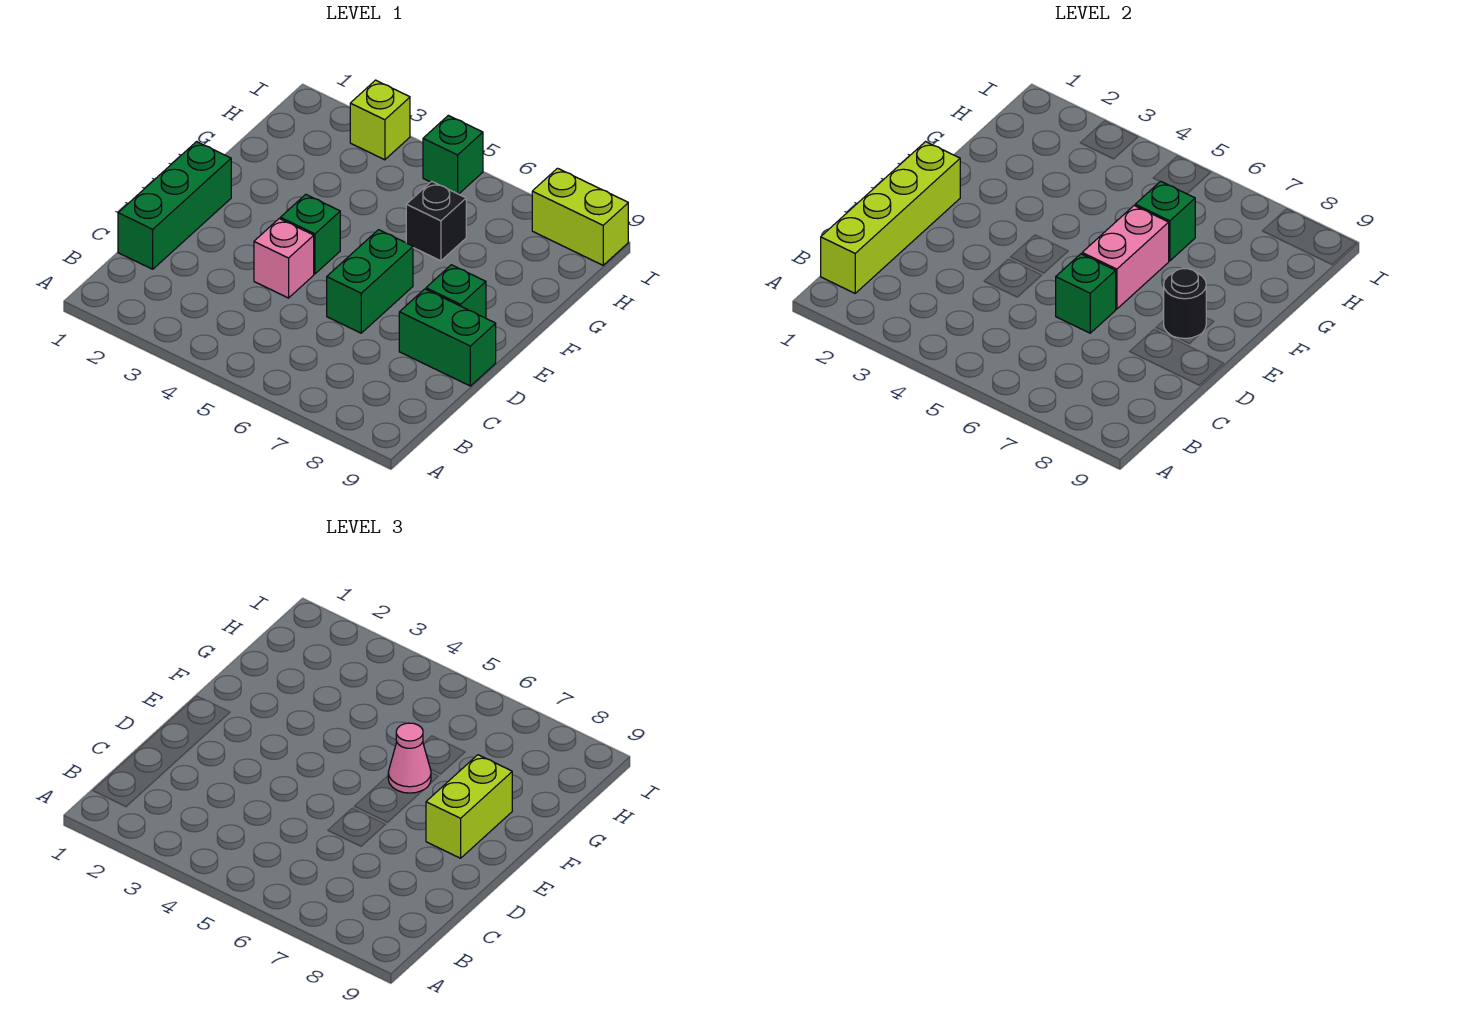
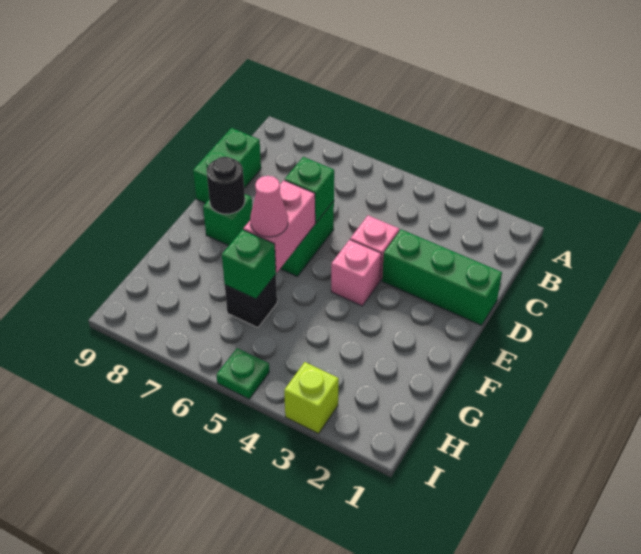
lime 1x4 brick [821,142,960,293] -> none
green 1x3 brick [118,142,231,269] -> green 1x3 brick turned to [382,230,502,325]
green 1x2 brick [399,289,496,386] -> green 1x2 brick turned to [193,128,261,203]
green 1x1 brick [280,194,340,274] -> pink 1x1 brick [331,240,381,306]
lime 1x2 brick [426,755,512,858] -> none
green 1x1 brick [423,115,483,194] -> green 1x1 plate [216,348,269,399]
lime 1x2 brick [532,168,628,265] -> none

